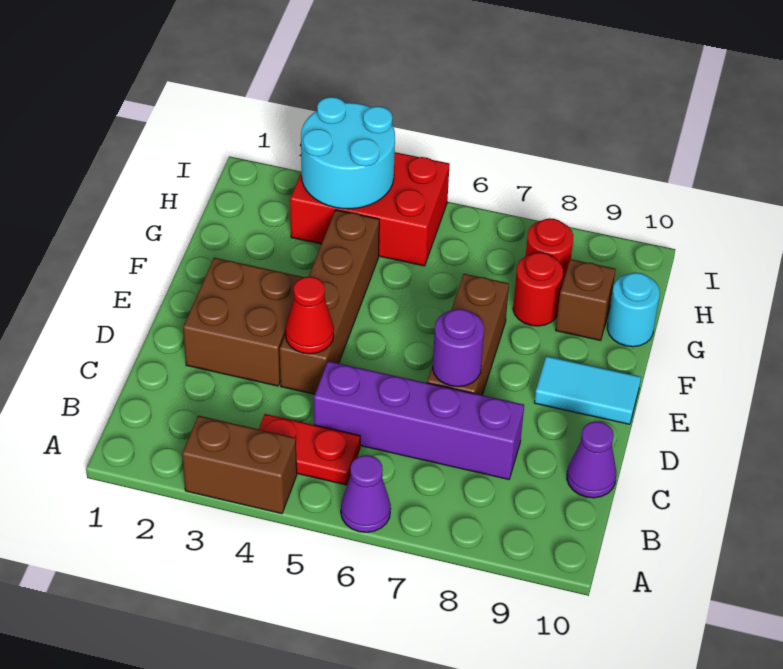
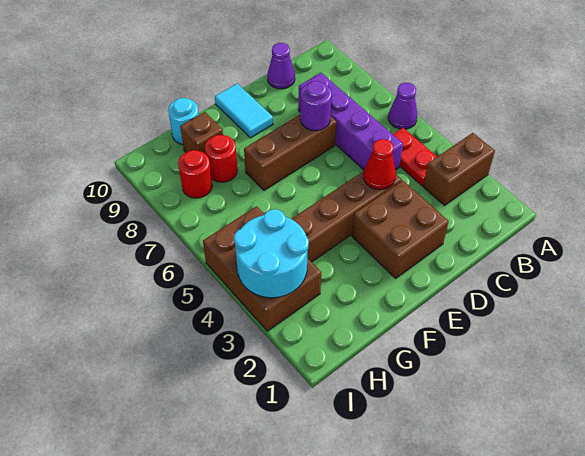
brown 1x2 brick [182,416,297,514] -> brown 1x2 brick turned to [423,133,495,206]
red 2x3 brick [290,152,450,266] -> brown 2x3 brick [203,206,321,331]

